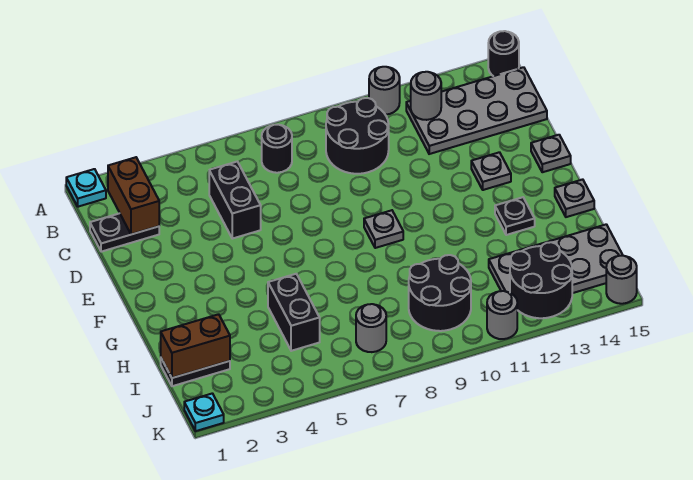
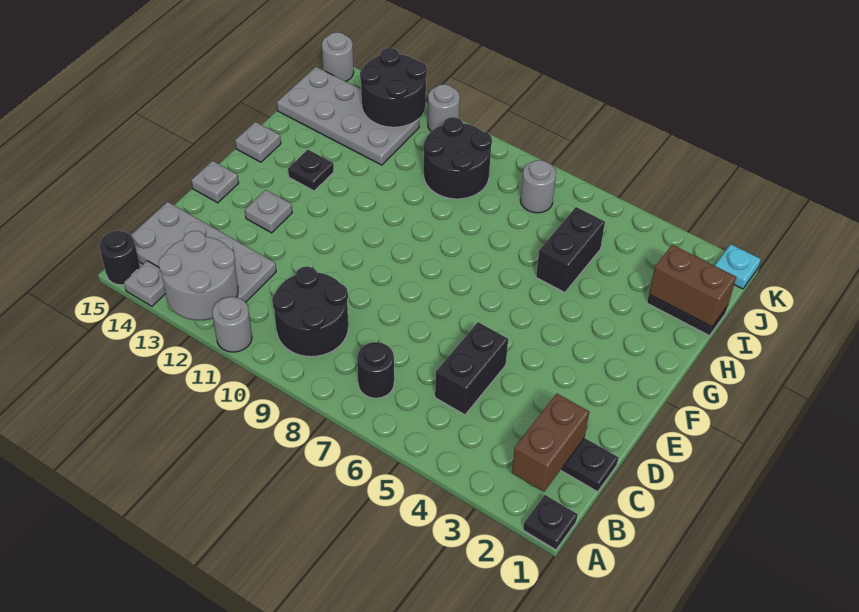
cyan 1x1 plate [66,169,106,207] -> black 1x1 plate [523,495,578,550]
grey 1x1 round brick [411,72,441,120] -> grey 2x2 round brick [159,231,238,320]
grey 1x1 plate [364,210,403,248] -> grey 1x1 plate moved to [124,261,166,306]

